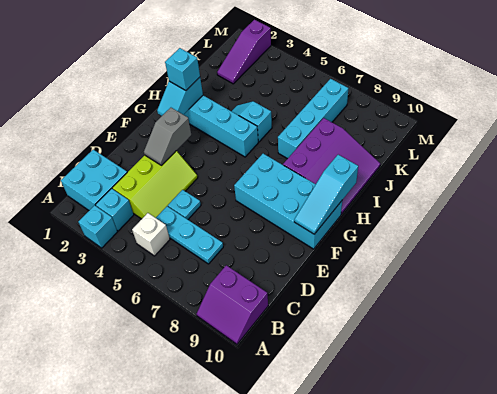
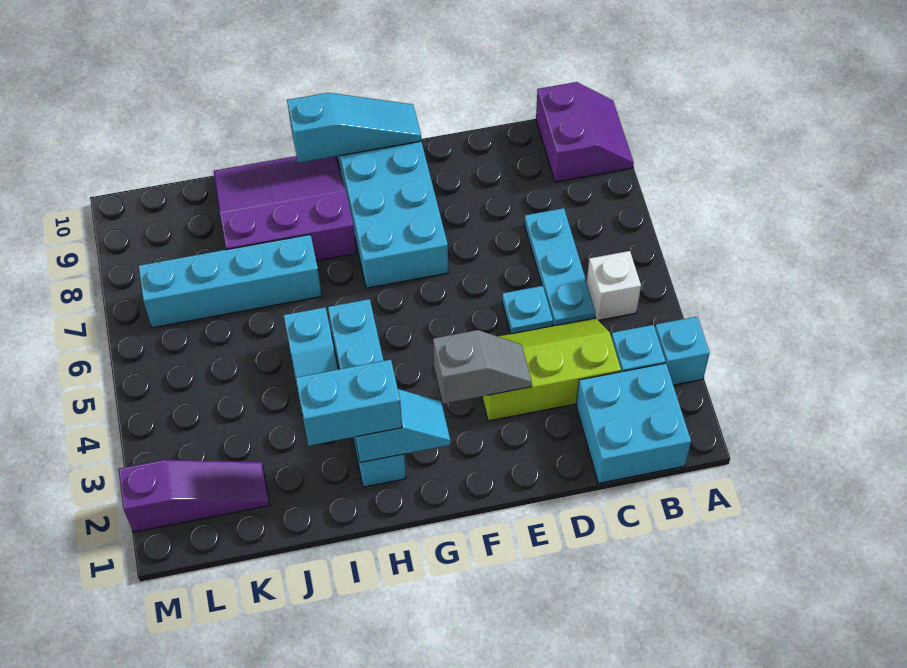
cyan 1x1 brick [165,48,200,90] -> cyan 1x2 brick [296,360,402,446]

